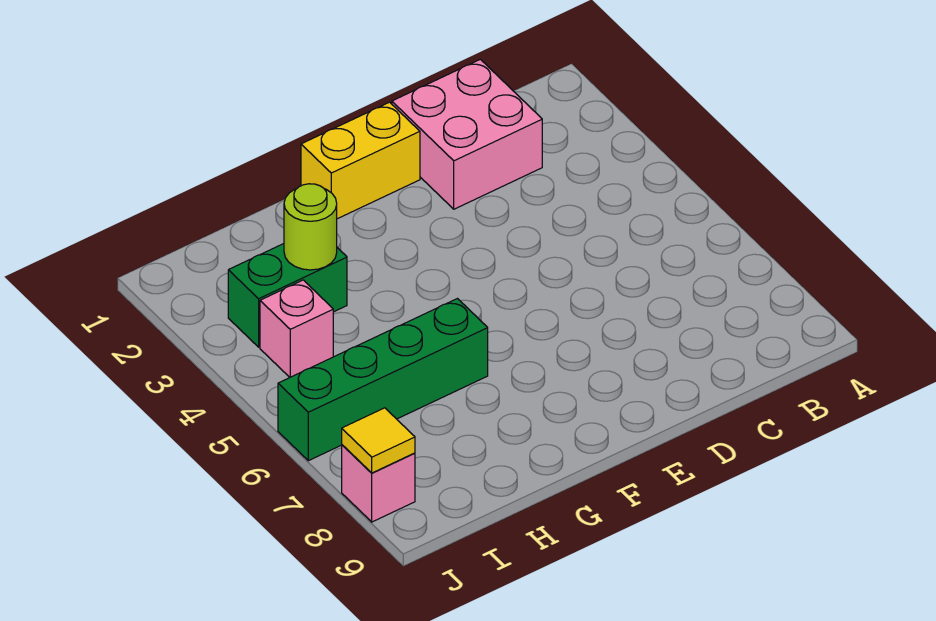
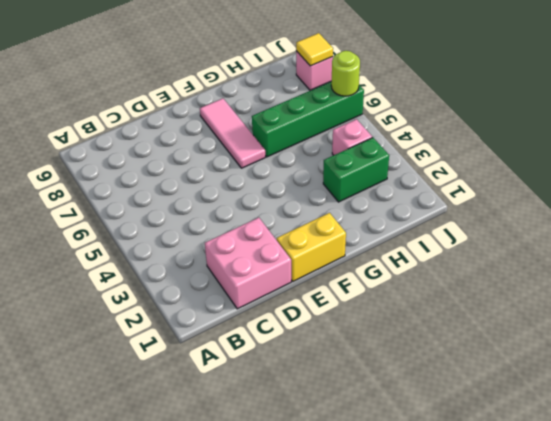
none -> pink 1x3 tile [200,98,265,168]
lime 1x1 round brick [284,184,337,270] -> lime 1x1 round brick moved to [331,51,360,96]

